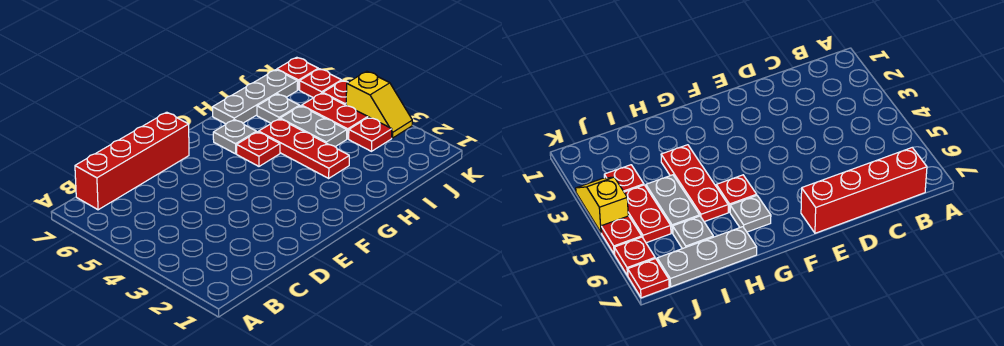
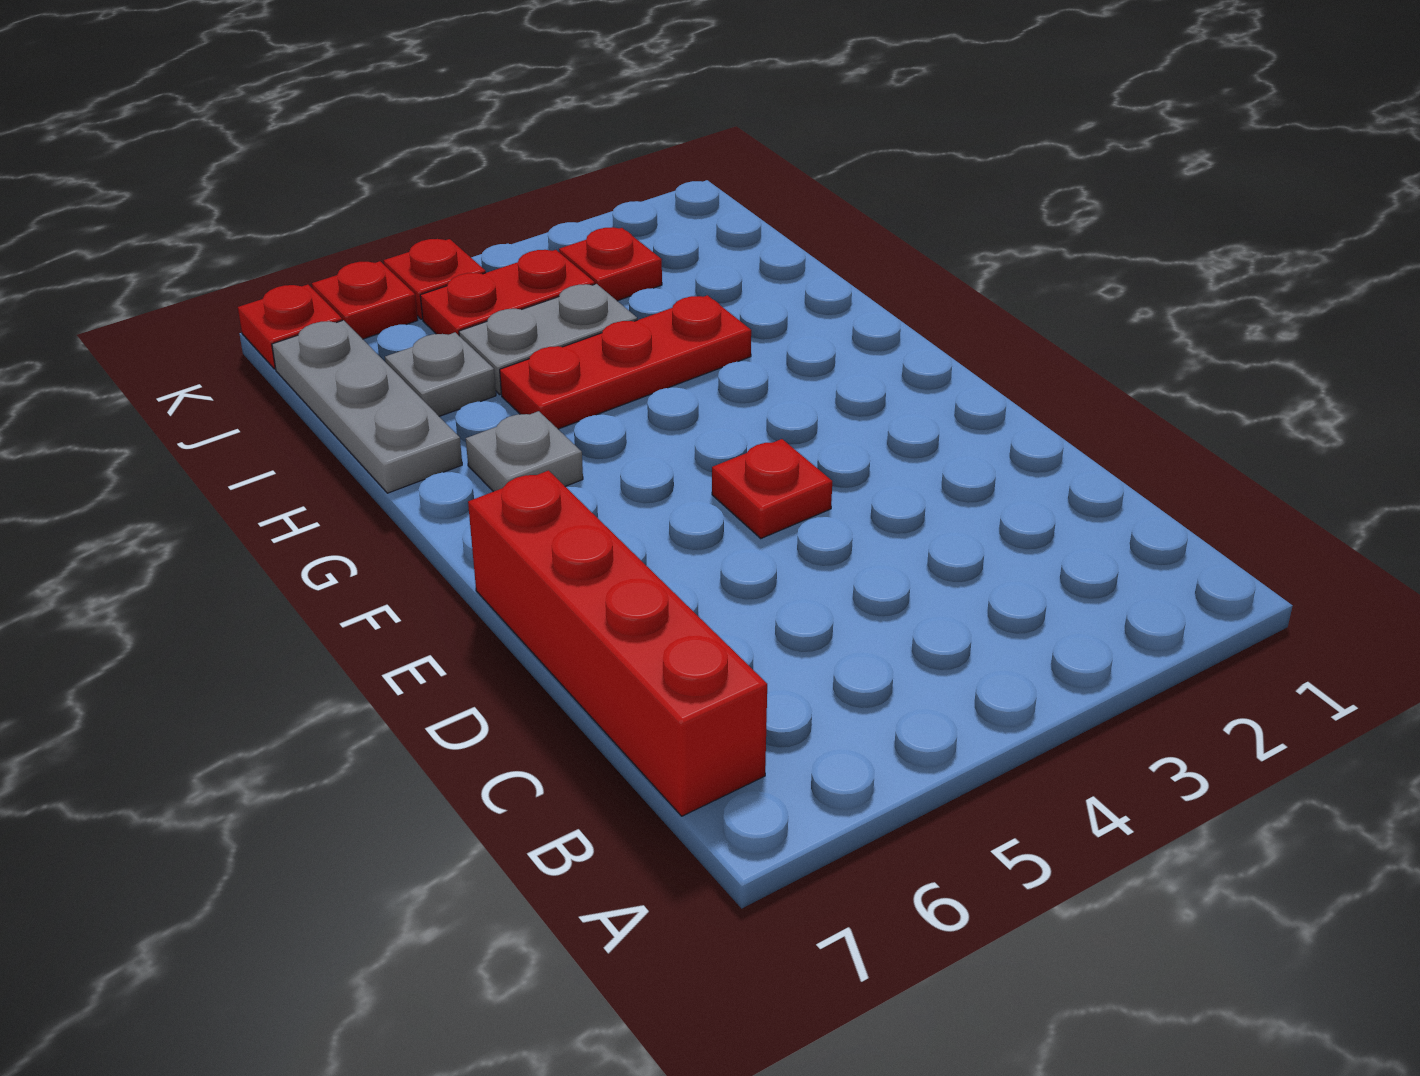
red 1x1 plate [237,132,280,166] -> red 1x1 plate moved to [712,439,832,538]
yellow 1x2 slope [346,71,412,138] -> none

